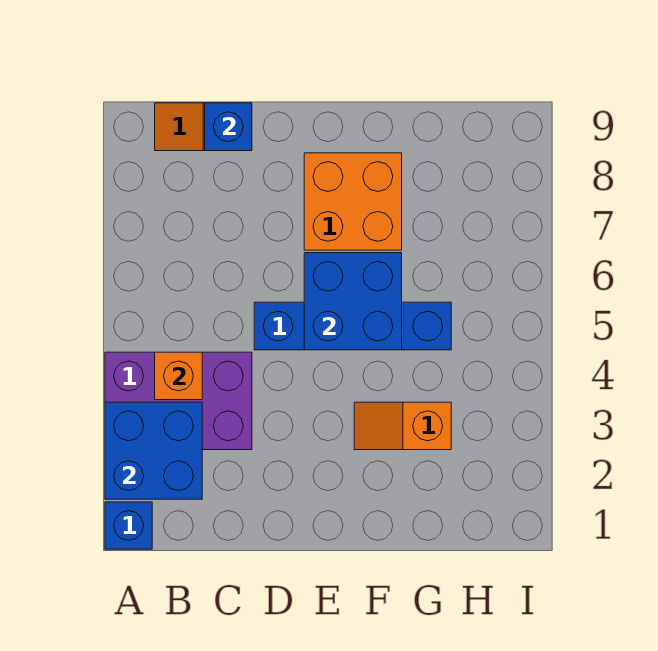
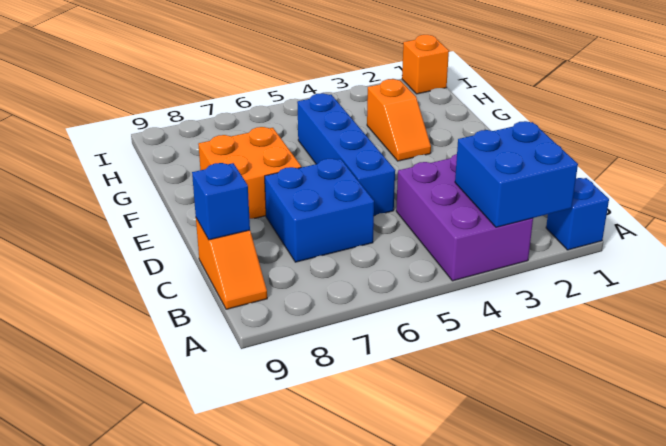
orange 1x1 brick [155,352,202,400] -> orange 1x1 brick moved to [402,35,449,94]
blue 2x2 brick [304,253,402,350] -> blue 2x2 brick moved to [265,159,374,262]

